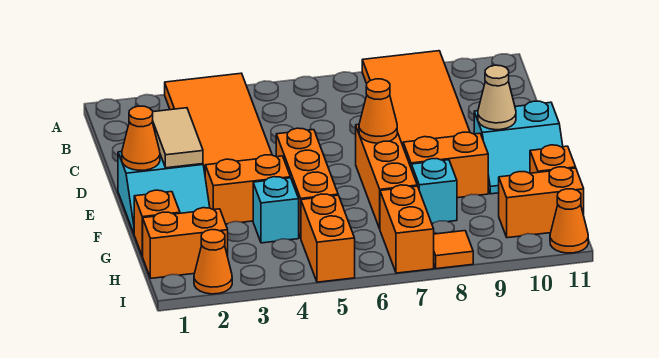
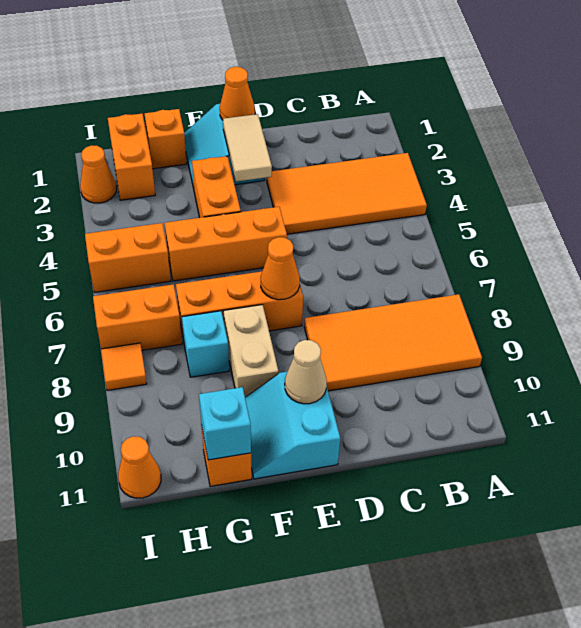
tan 1x2 tile [152,108,203,168] -> tan 1x2 tile turned to [223,114,272,181]
orange 1x2 brick [403,132,488,198] -> tan 1x2 brick [224,305,278,397]
cyan 1x1 brick [253,177,299,243] -> cyan 1x1 brick moved to [199,387,251,460]
orange 1x2 brick [499,167,584,238] -> none

